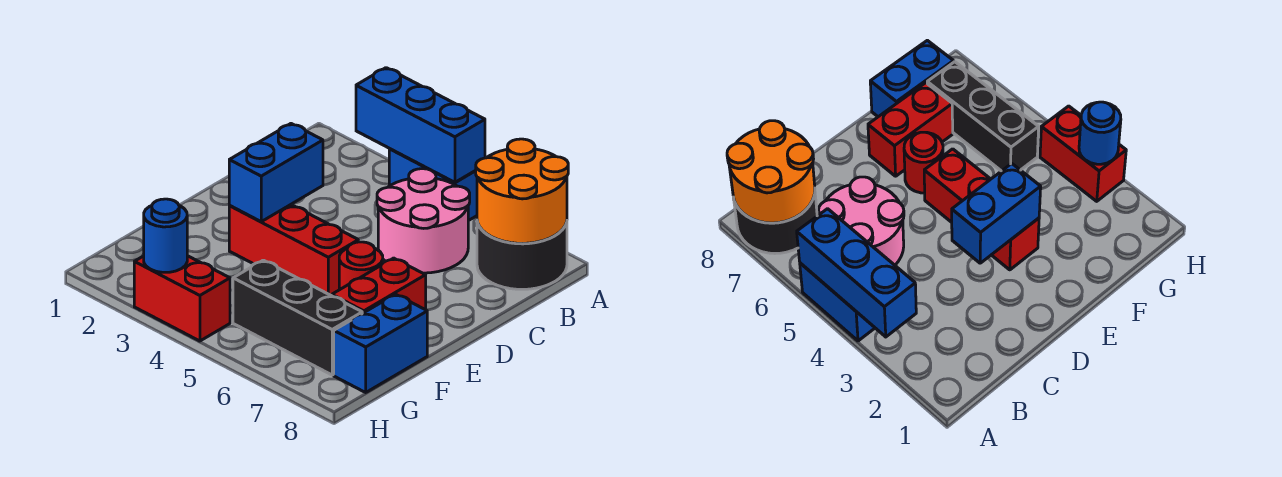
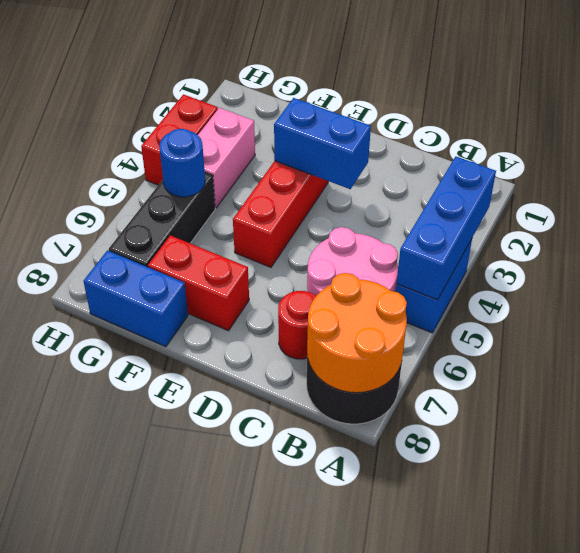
red 1x1 round brick [339,242,383,290] -> red 1x1 round brick moved to [278,291,316,359]
none -> pink 1x2 brick [198,108,255,208]
blue 1x1 round brick [144,199,187,272] -> blue 1x1 round brick moved to [159,129,205,197]

